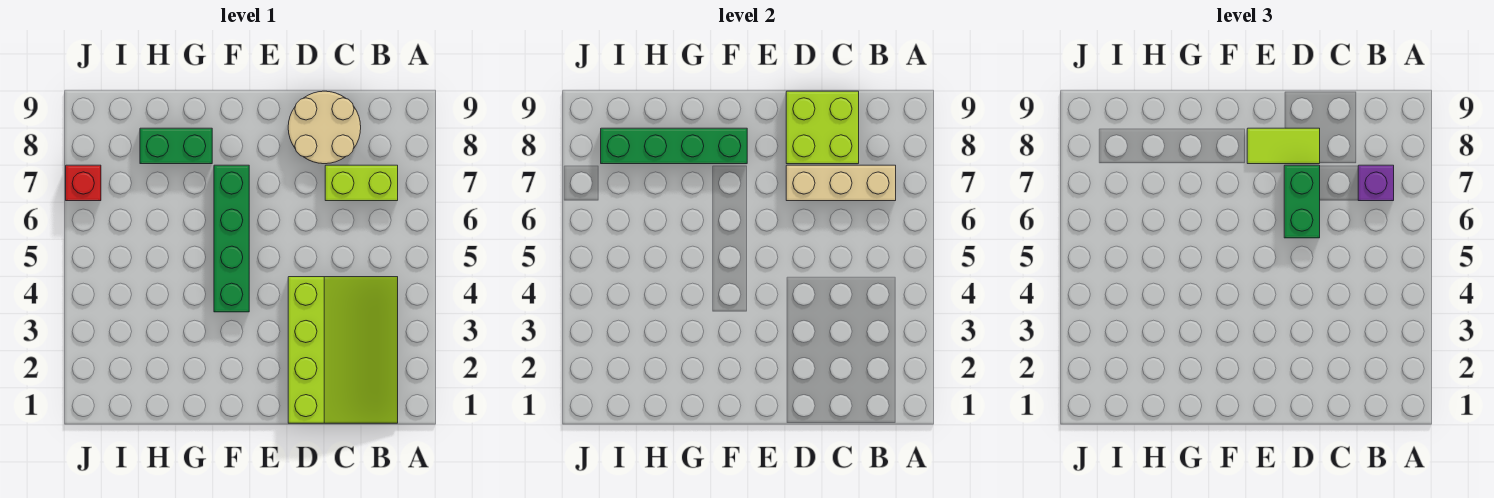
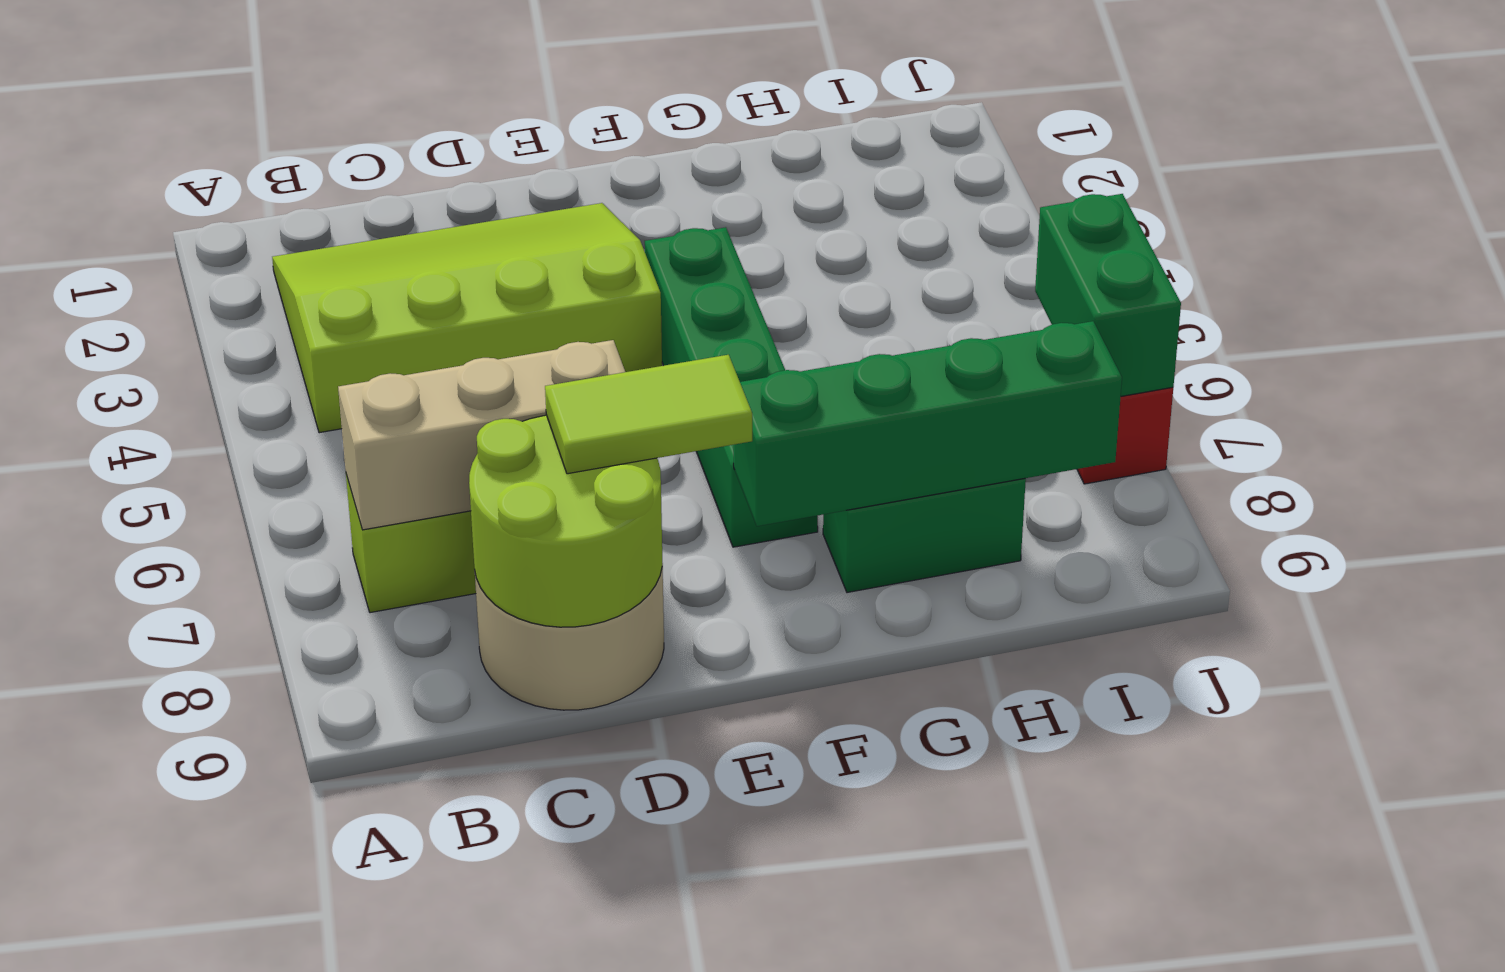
lime 3x4 slope [288,277,398,423] -> lime 3x4 slope turned to [272,203,662,433]
purple 1x1 brick [1358,165,1394,201] -> none
lime 2x2 brick [786,91,859,164] -> lime 2x2 round brick [469,415,662,627]
green 1x2 brick [1284,165,1320,238] -> green 1x2 brick moved to [1035,194,1181,396]

